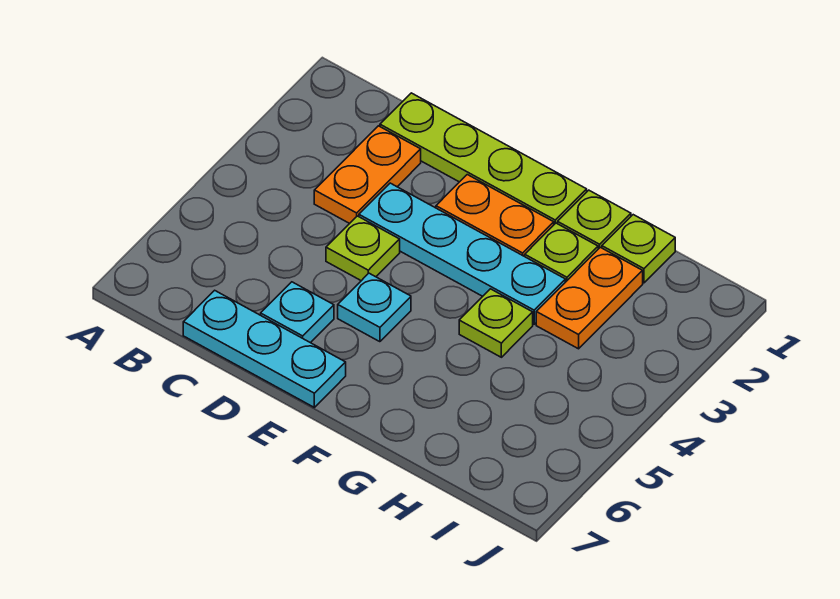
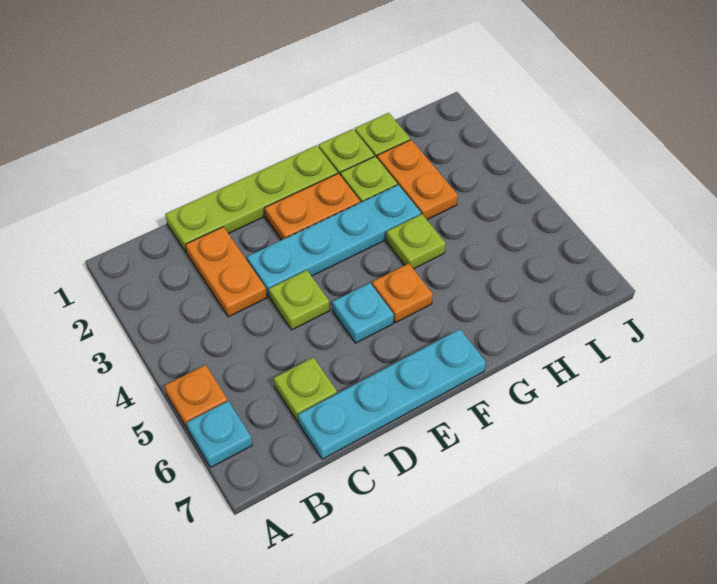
none -> orange 1x1 plate [165,365,228,429]
none -> lime 1x1 plate [274,357,337,422]
cyan 1x3 plate [183,290,346,407] -> cyan 1x4 plate [298,329,486,459]
cyan 1x1 plate [261,282,334,343] -> cyan 1x1 plate moved to [187,401,252,467]
none -> orange 1x1 plate [372,264,433,323]

